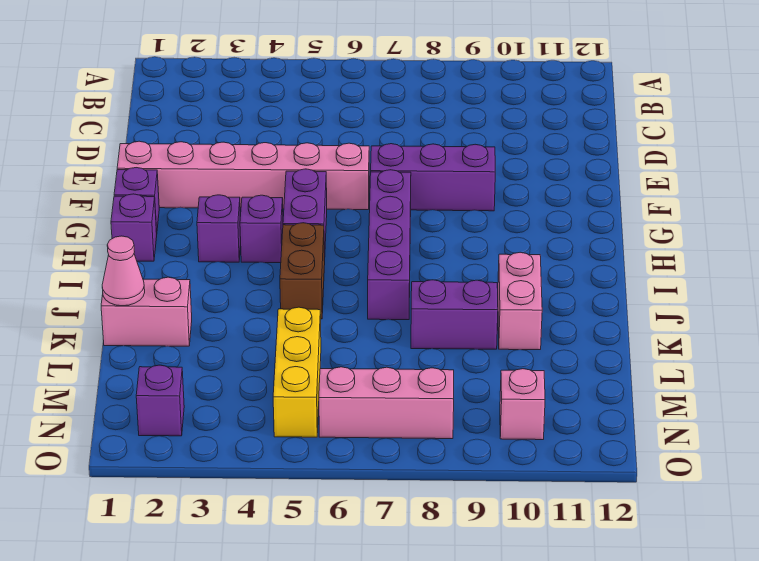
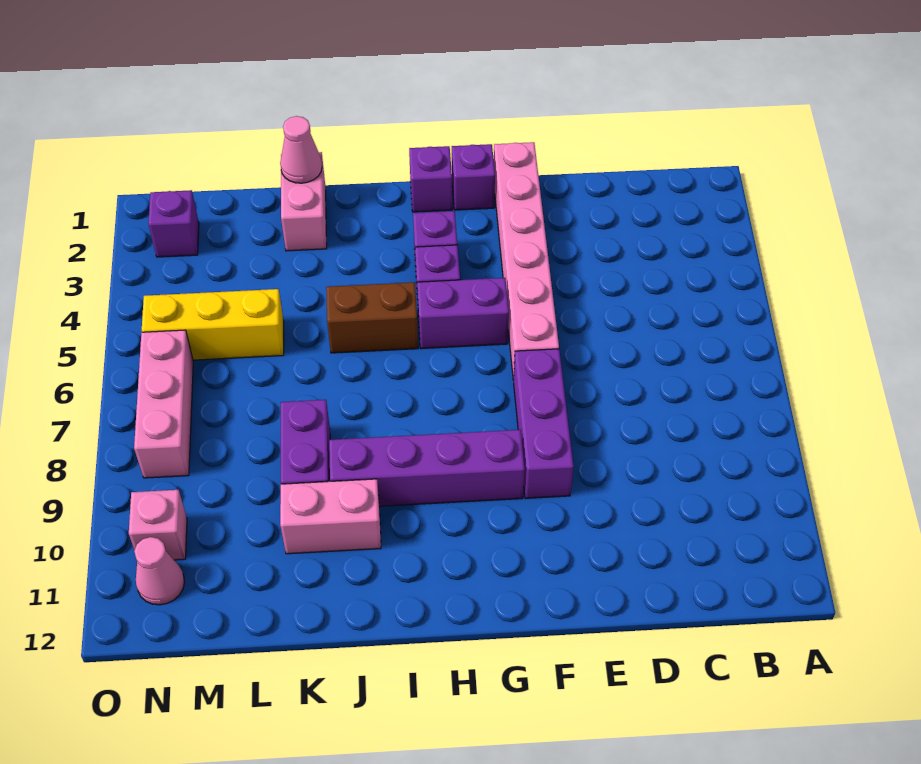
purple 1x4 brick [368,170,411,320] -> purple 1x4 brick moved to [329,430,525,506]
none -> pink 1x1 cone [134,537,185,605]

